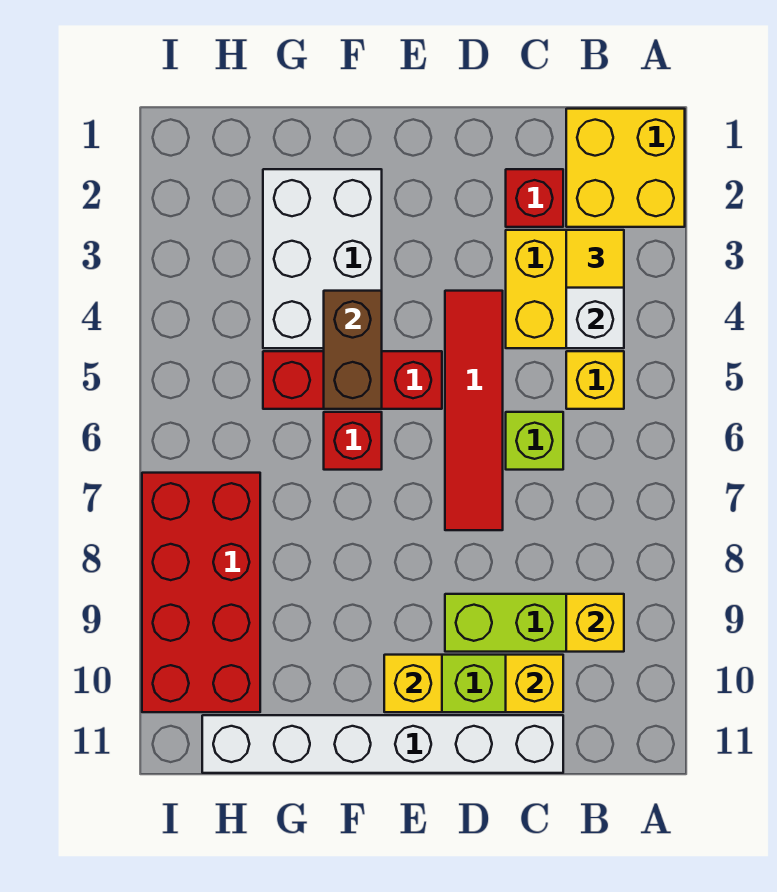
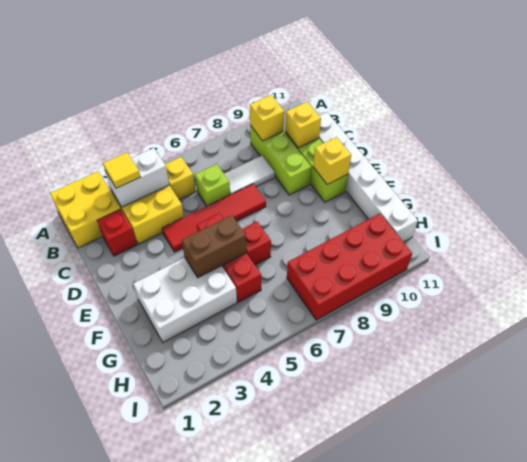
none -> white 1x2 tile [224,156,275,195]

